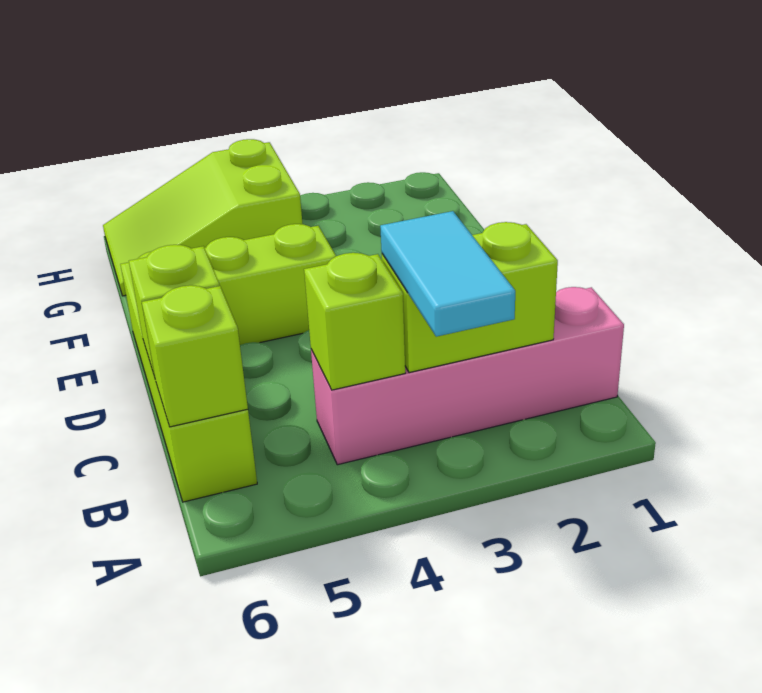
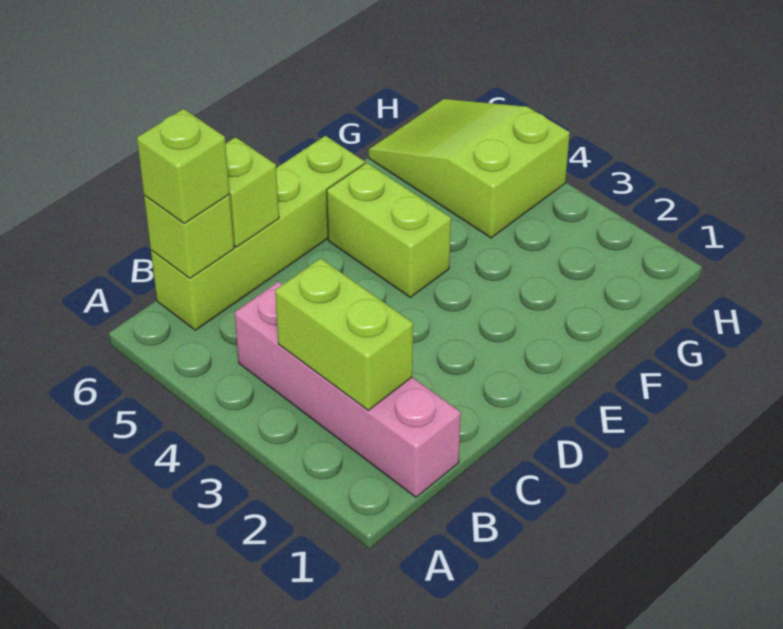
cyan 1x2 tile [380,211,515,337] -> none
lime 1x1 brick [304,253,405,390] -> lime 1x1 brick moved to [137,109,230,224]

